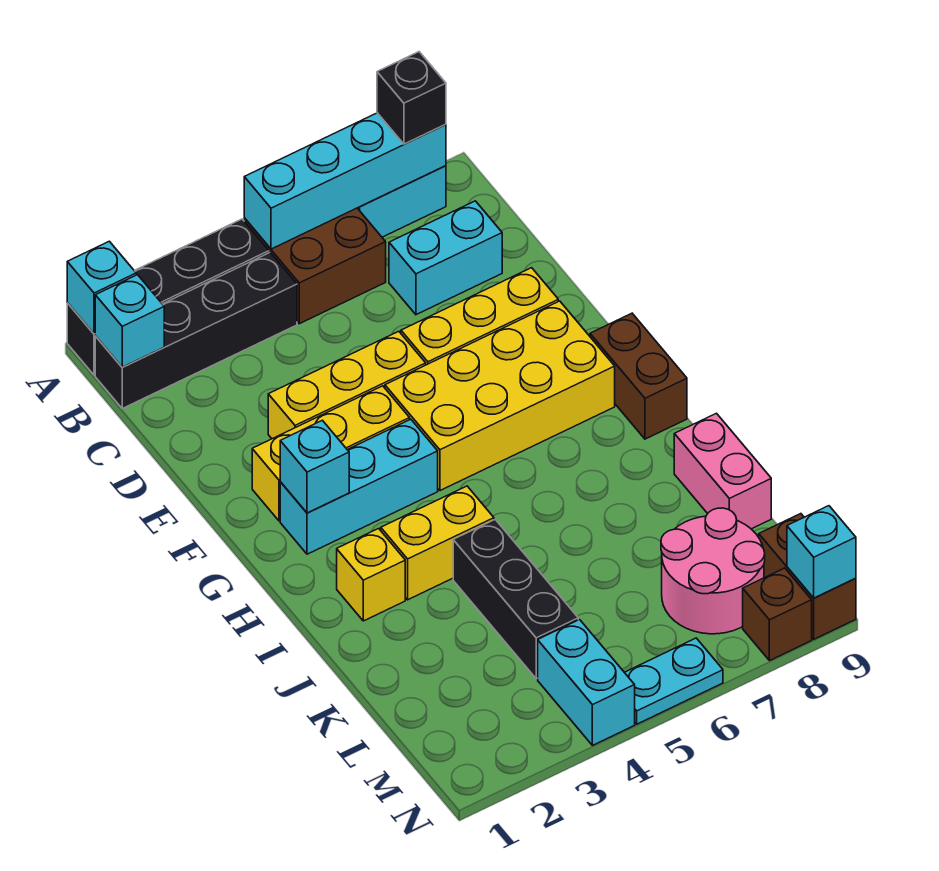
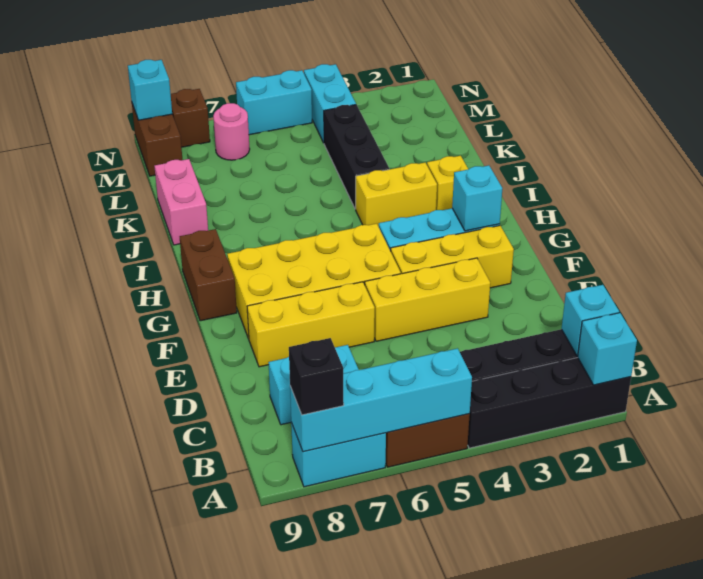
pink 2x2 round brick [661,508,765,634] -> pink 1x1 round brick [213,103,250,160]
cyan 1x2 plate [624,638,723,724] -> cyan 1x2 brick [236,70,312,135]

